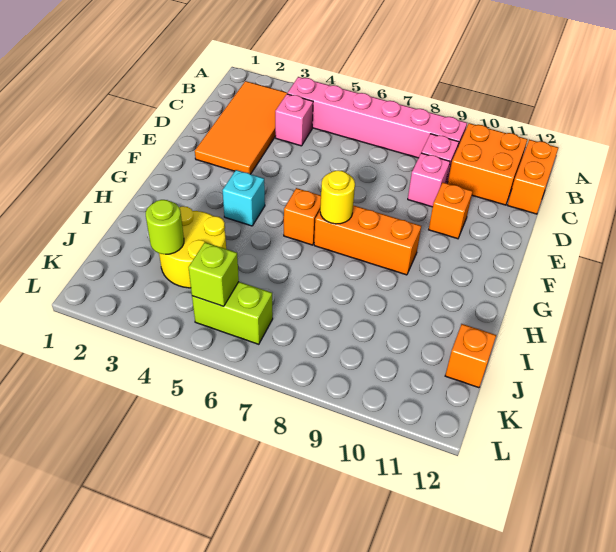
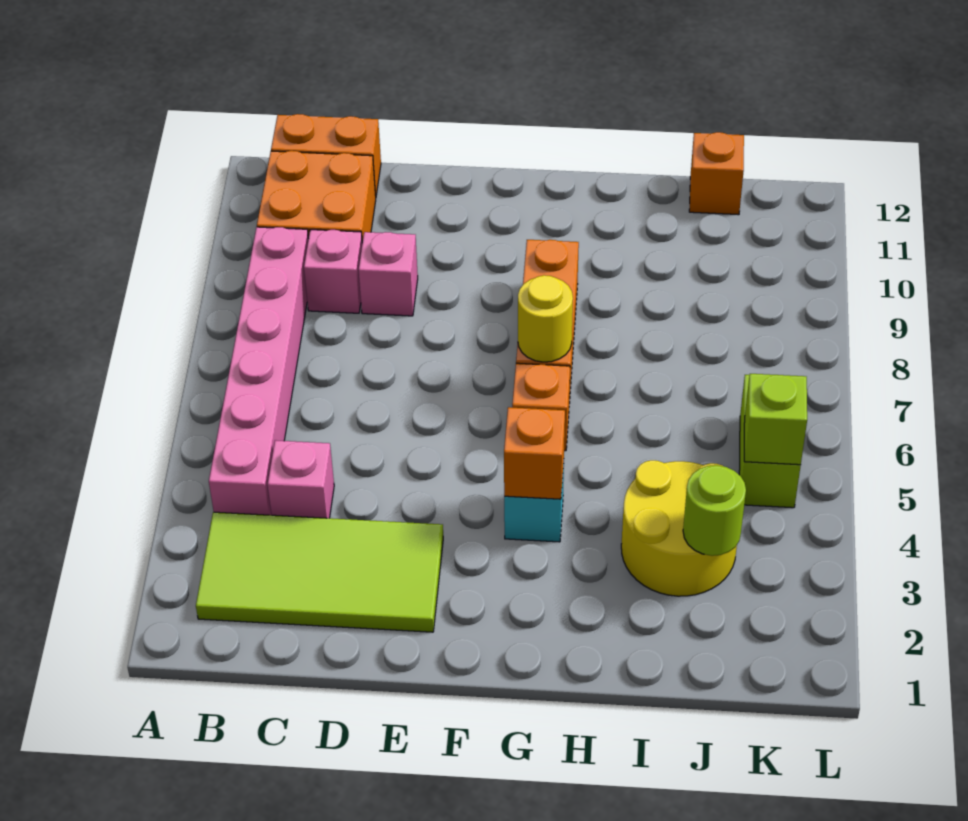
orange 2x4 tile [195,81,287,174] -> lime 2x4 tile [196,512,443,632]
orange 1x1 brick [429,183,473,239] -> orange 1x1 brick moved to [504,407,565,499]

